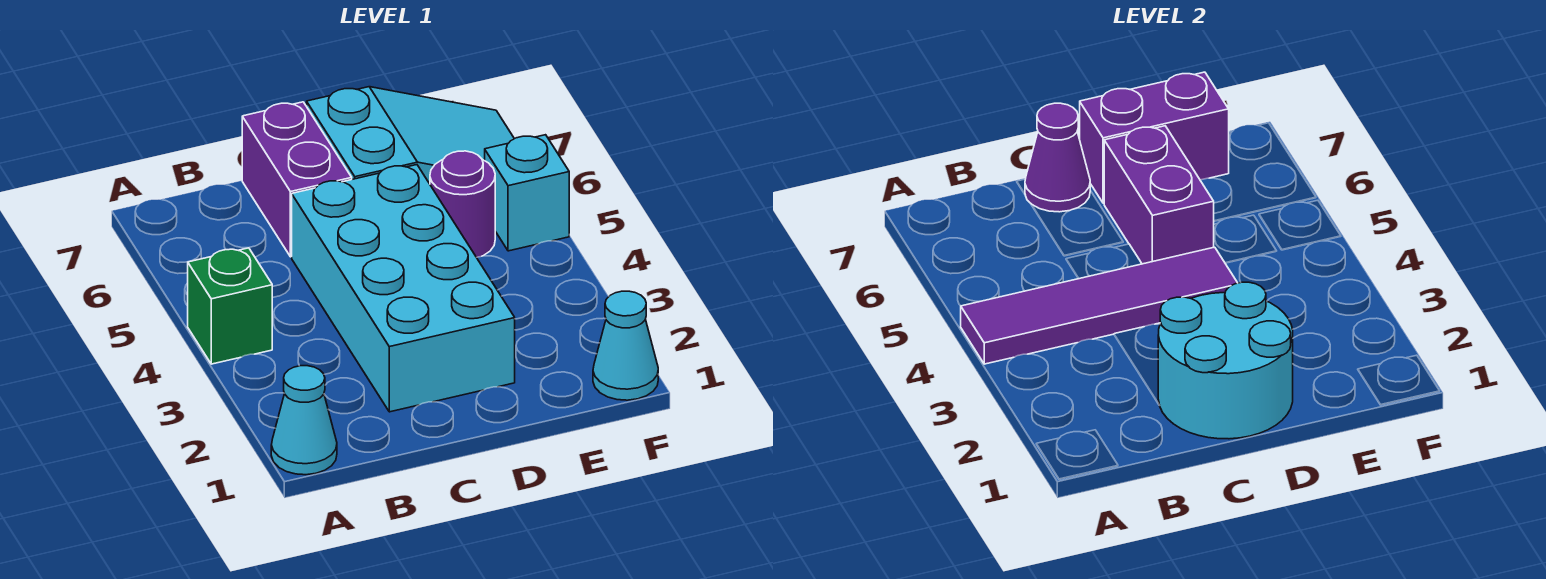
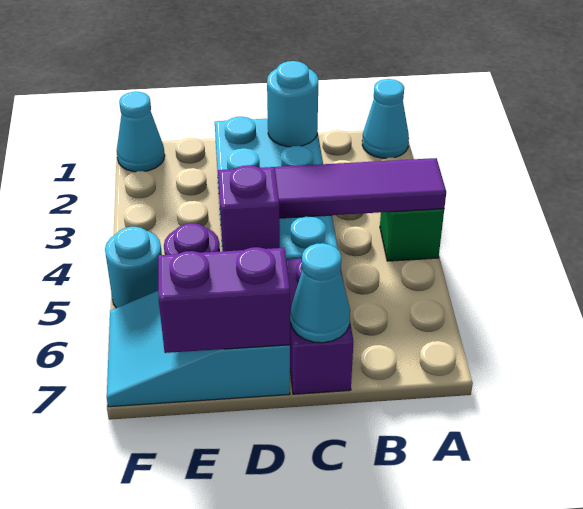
cyan 2x2 round brick [1158,282,1293,439] -> cyan 1x1 round brick [267,61,318,147]
purple 1x1 cone [1025,103,1090,212] -> cyan 1x1 cone [290,243,350,343]
purple 1x2 brick [1104,126,1214,264] -> purple 1x1 brick [218,165,280,251]
cyan 1x1 brick [485,135,569,251] -> cyan 1x1 round brick [105,227,162,308]

